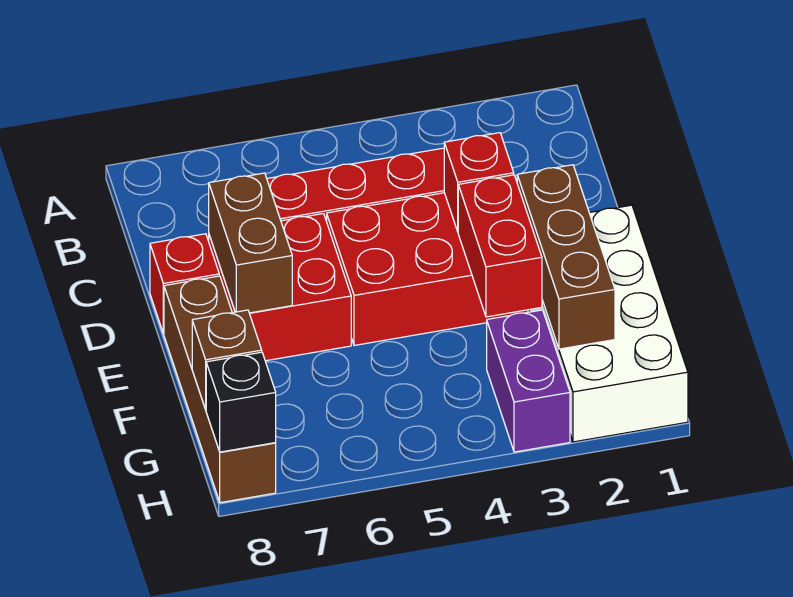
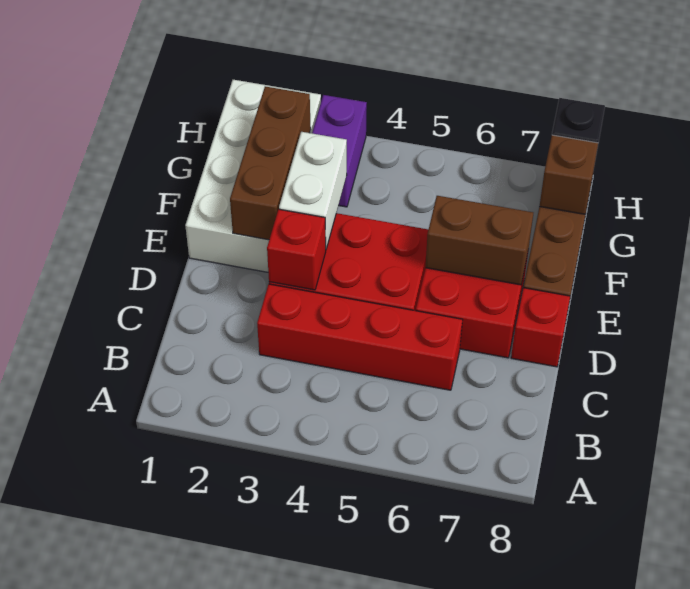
brown 1x2 brick [209,173,292,313] -> brown 1x2 brick turned to [426,196,533,285]
red 1x2 brick [458,175,542,317] -> white 1x2 brick [279,132,347,249]

